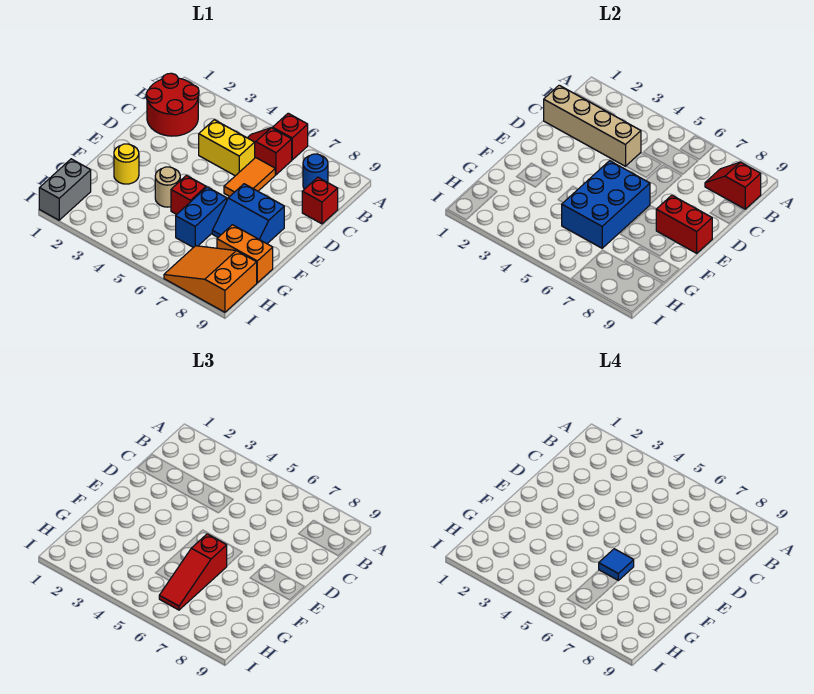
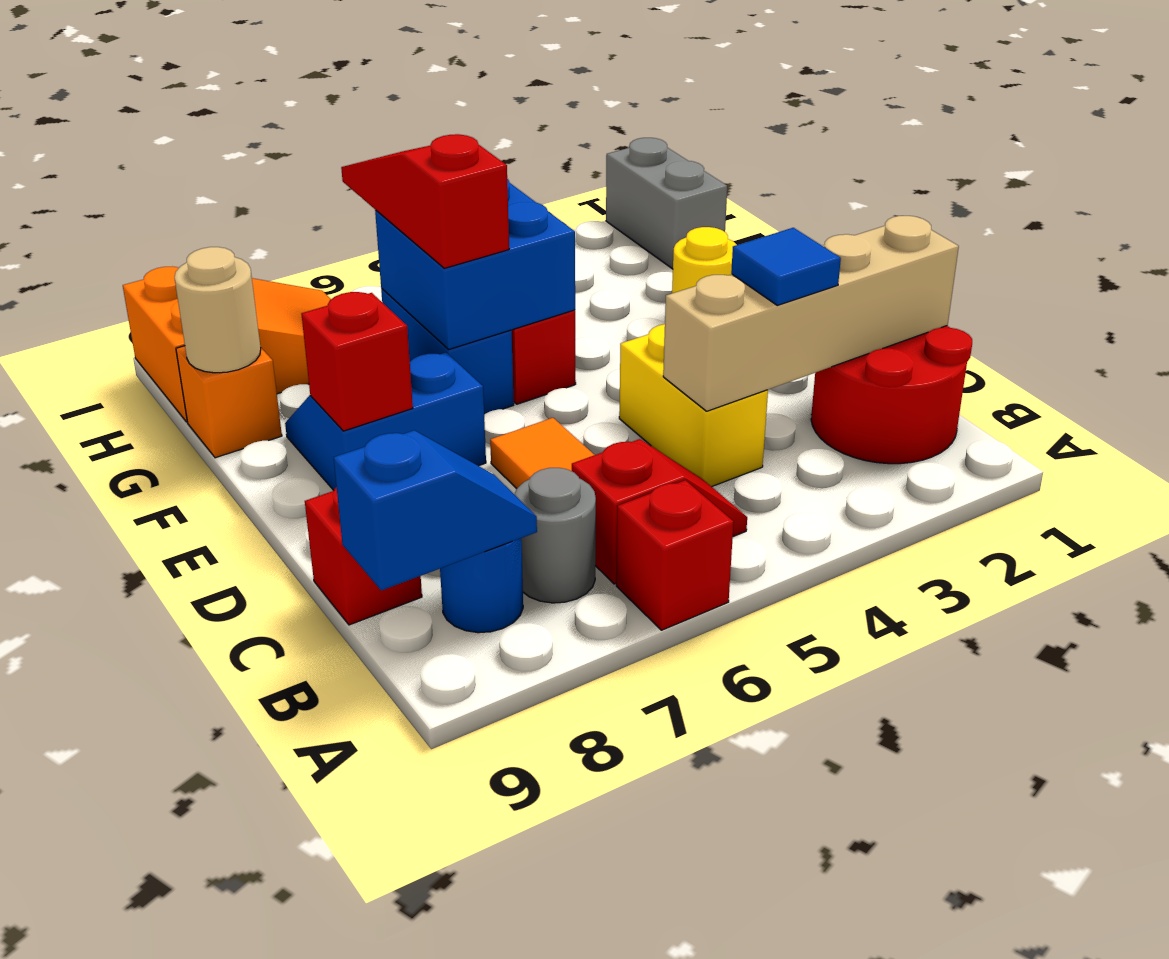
none -> grey 1x1 round brick [514,468,596,603]
red 1x2 slope [705,162,761,209] -> blue 1x2 slope [334,430,537,591]
yellow 1x2 brick [199,120,255,176] -> yellow 1x2 brick turned to [619,324,768,487]
blue 2x3 brick [562,161,650,248] -> blue 2x2 brick [375,179,575,349]
red 1x2 brick [656,195,712,253] -> red 1x1 brick [301,292,413,431]
tan 1x1 round brick [155,167,180,207] -> tan 1x1 round brick moved to [174,247,261,373]
blue 1x1 tile [599,549,634,580] -> blue 1x1 tile moved to [731,228,841,305]
orange 1x2 brick [217,225,273,283] -> orange 1x1 brick [176,346,282,458]

